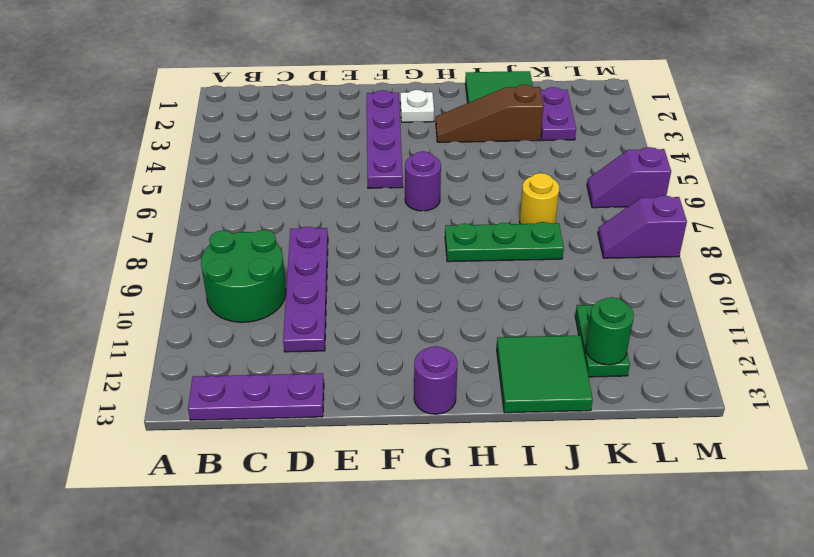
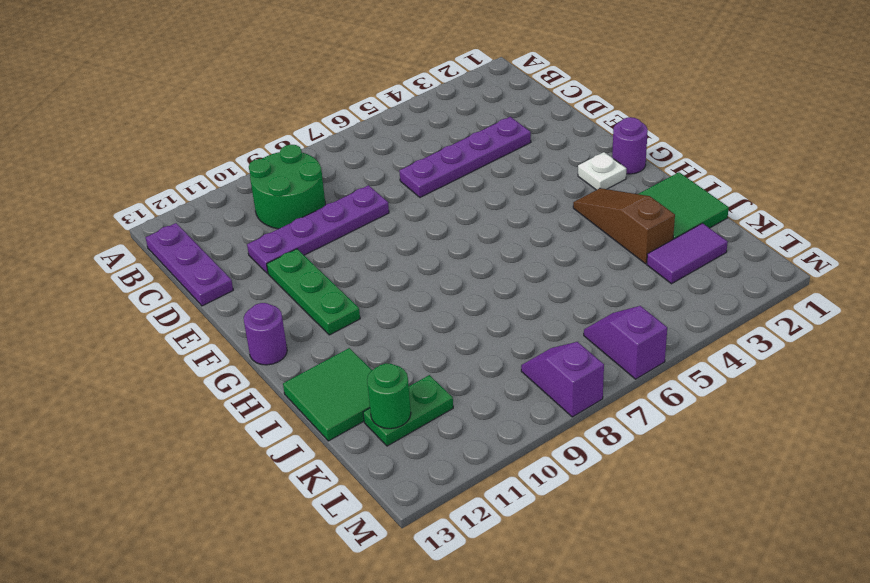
purple 1x4 plate [367,90,403,188] -> purple 1x4 plate moved to [399,117,531,197]
purple 1x1 round brick [405,151,441,211] -> purple 1x1 round brick moved to [612,117,648,174]
green 1x3 plate [445,222,564,262] -> green 1x3 plate moved to [267,249,360,335]
yellow 1x1 round brick [519,173,559,224] -> none
purple 1x2 plate [540,87,576,141] -> purple 1x2 tile [647,223,728,284]

